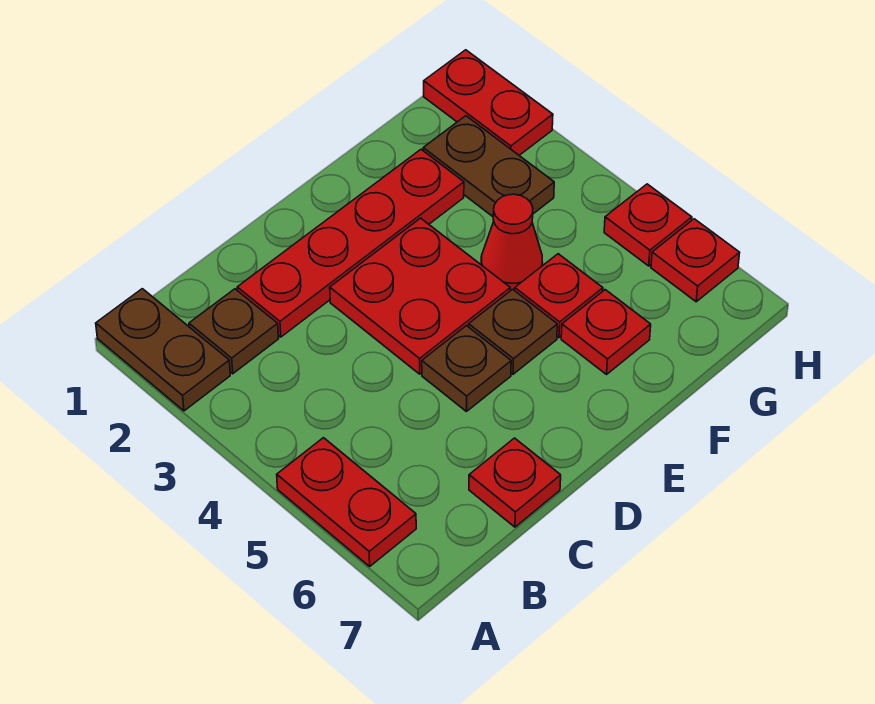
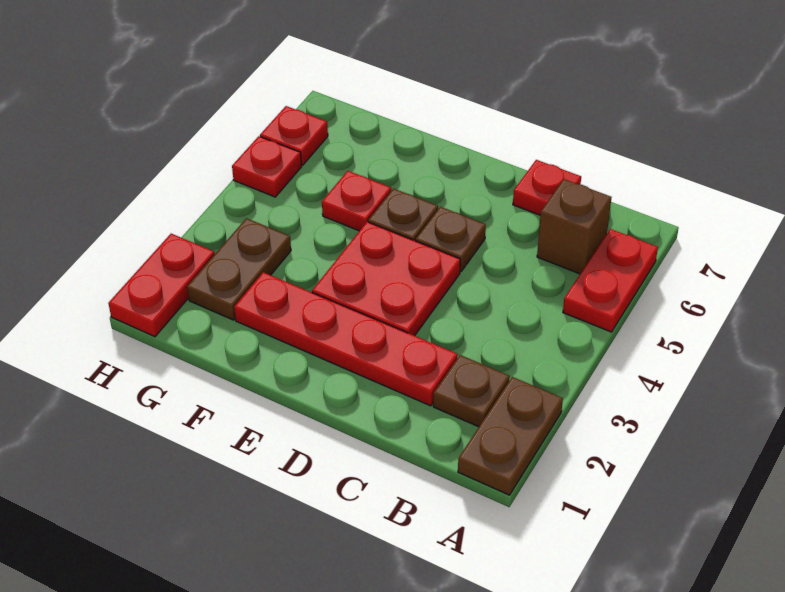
none -> brown 1x1 brick [537,179,612,274]
red 1x1 cone [481,194,542,291] -> none
red 1x1 plate [561,290,651,374] -> none

